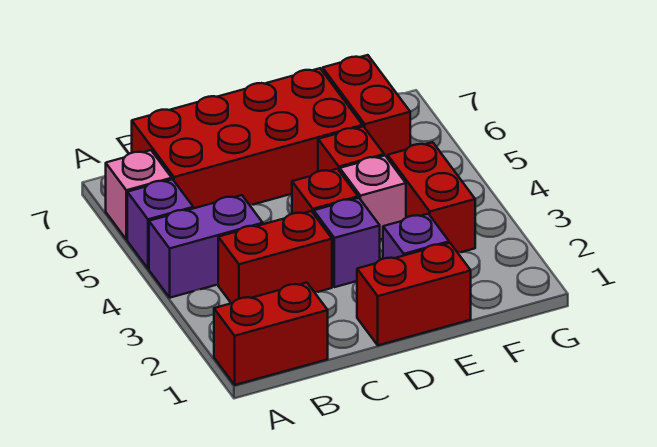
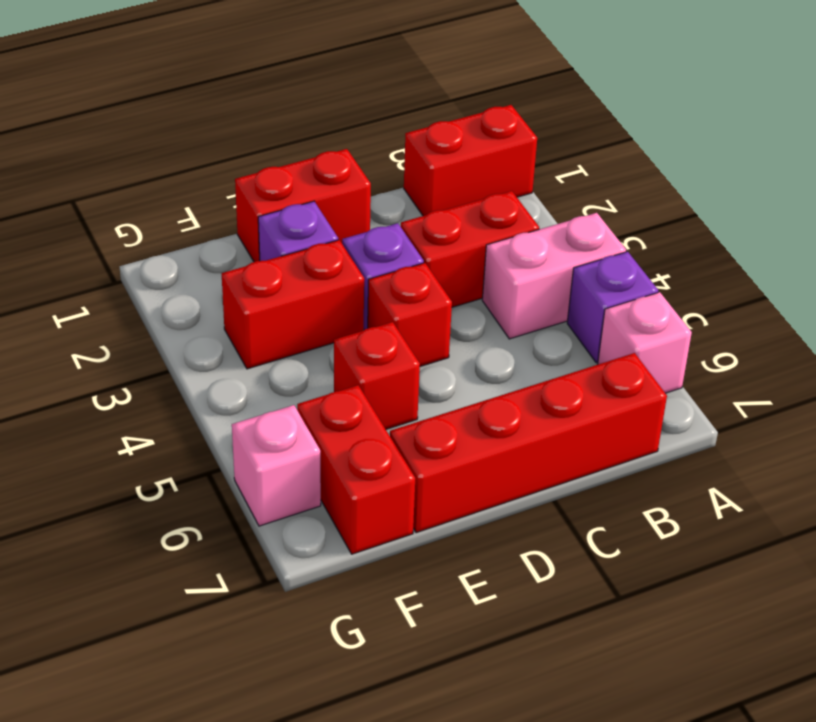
purple 1x2 brick [149,195,263,298] -> pink 1x2 brick [482,213,626,339]
red 2x4 brick [132,68,363,208] -> red 1x4 brick [390,353,667,533]
pink 1x1 brick [340,156,406,239] -> pink 1x1 brick moved to [232,405,321,526]
red 1x2 brick [388,142,475,253] -> red 1x2 brick turned to [222,240,364,369]

